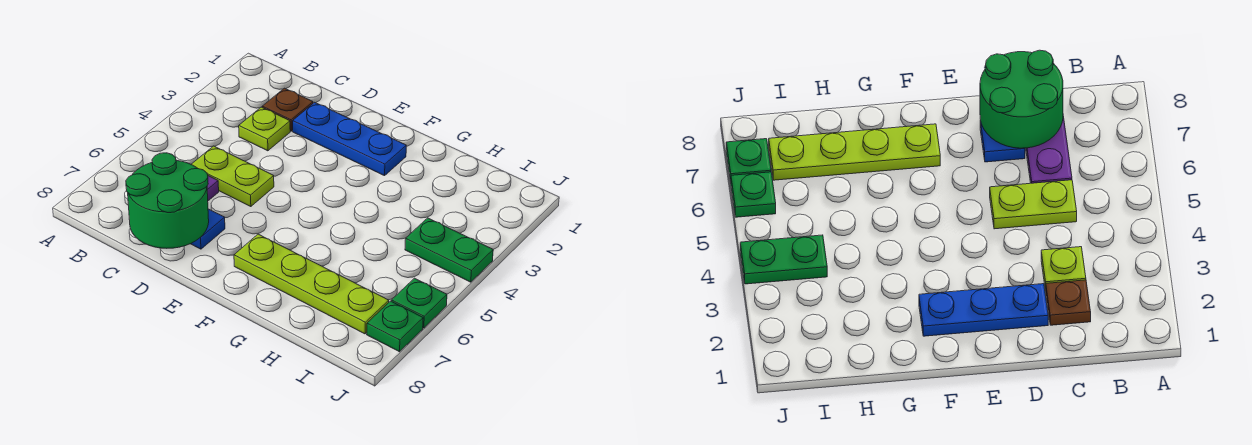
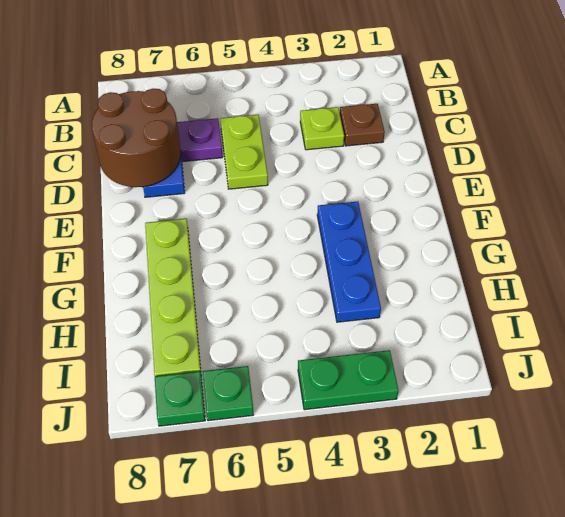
green 2x2 round brick [126,153,209,248] -> brown 2x2 round brick [92,88,181,187]
blue 1x3 plate [293,102,406,176] -> blue 1x3 plate moved to [317,201,381,322]
green 1x2 plate [405,218,493,282] -> green 1x2 plate turned to [298,350,399,410]

